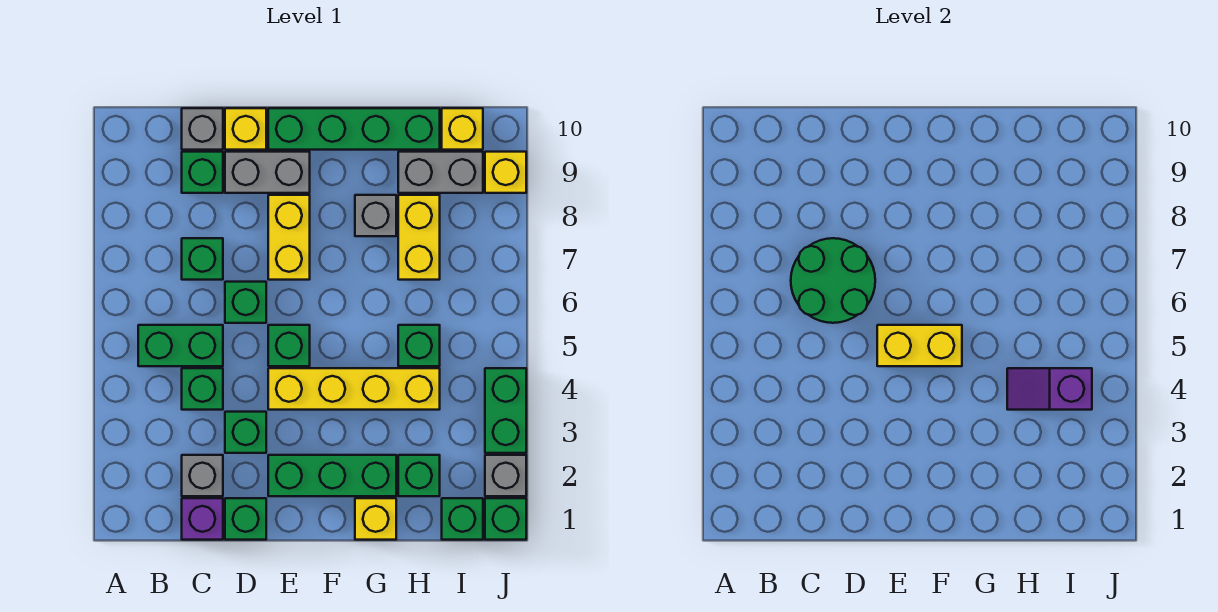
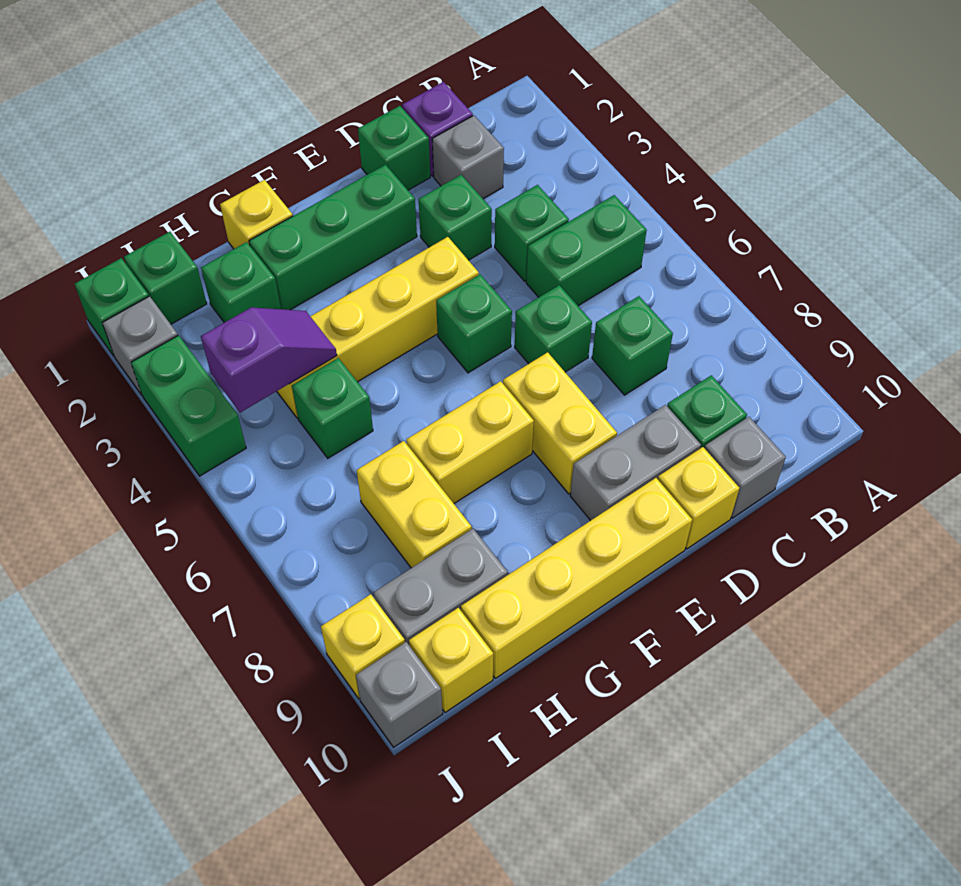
green 2x2 round brick [791,238,875,323] -> none
yellow 1x2 brick [877,325,962,366] -> yellow 1x2 brick moved to [406,381,534,503]
green 1x4 brick [268,108,440,150] -> yellow 1x4 brick [461,478,692,678]
grey 1x1 brick [355,195,396,236] -> grey 1x1 brick moved to [356,642,443,747]

